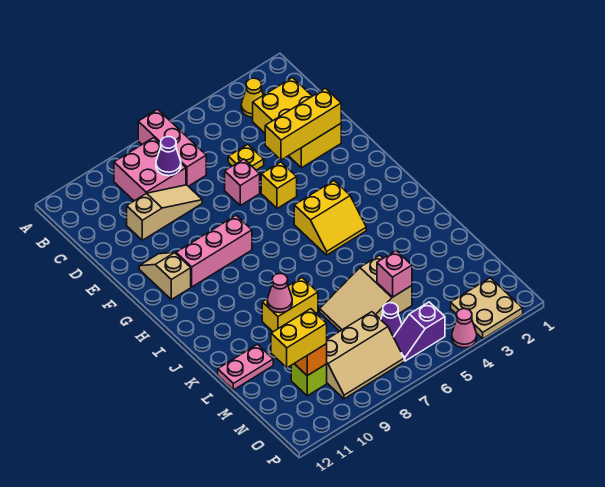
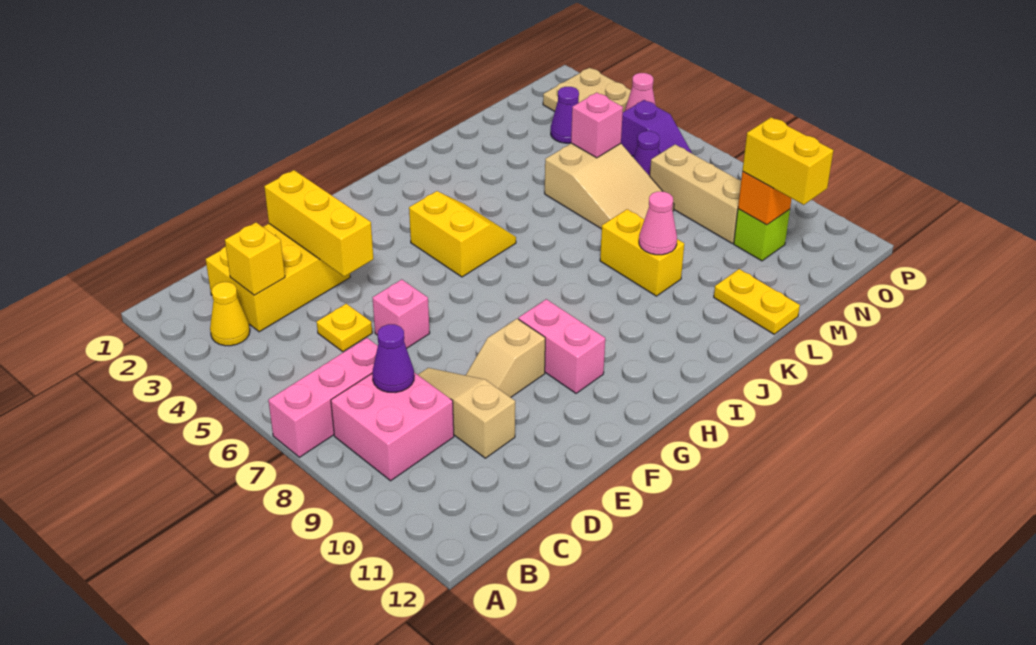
yellow 1x1 brick [261,162,297,209] -> yellow 1x1 brick moved to [225,222,285,295]
tan 1x2 slope [139,253,191,300] -> tan 1x2 slope moved to [466,319,545,397]
pink 1x3 brick [176,215,252,287] -> pink 1x2 brick [518,299,605,393]
pink 1x2 plate [218,344,273,390] -> yellow 1x2 plate [714,269,800,334]
none -> purple 1x1 cone [551,87,579,143]

